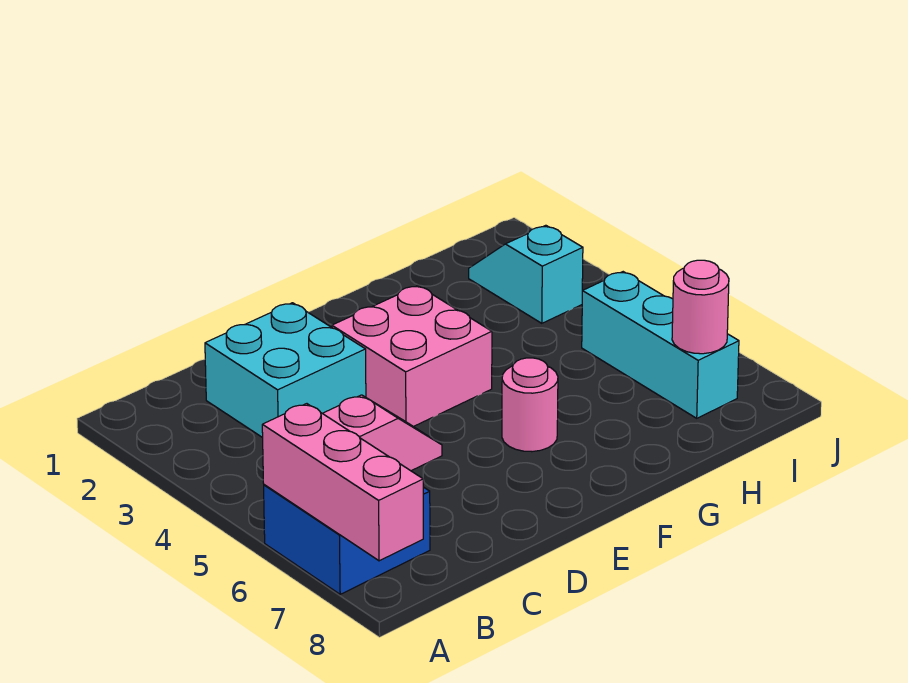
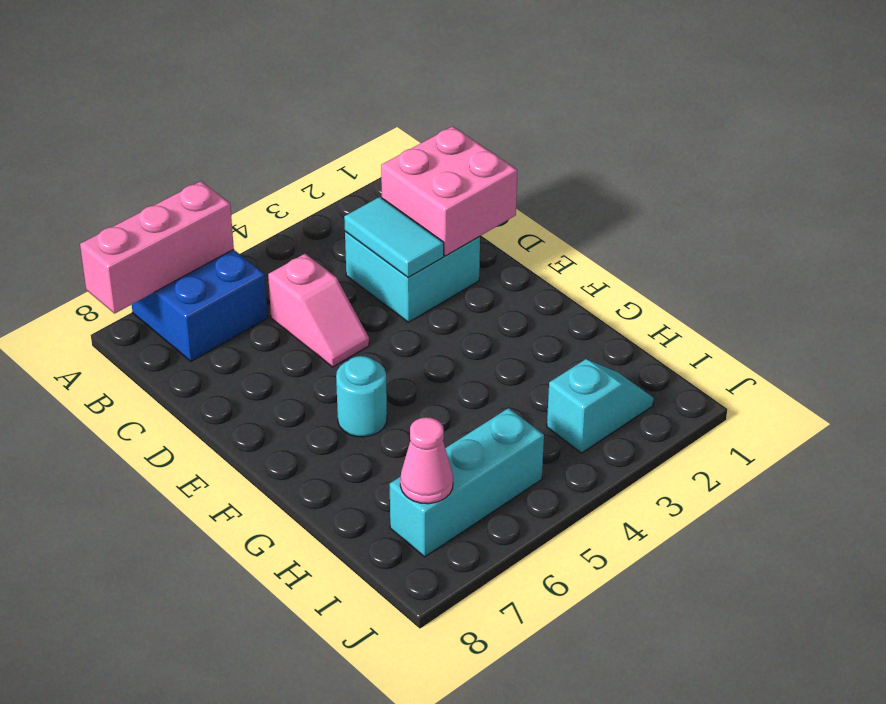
none -> cyan 1x2 tile [344,197,444,277]
pink 2x2 brick [332,286,492,427] -> pink 2x2 brick moved to [381,126,517,256]
pink 1x1 round brick [502,358,558,452] -> cyan 1x1 round brick [336,356,387,437]
pink 1x1 round brick [672,260,729,354] -> pink 1x1 cone [400,417,453,504]

